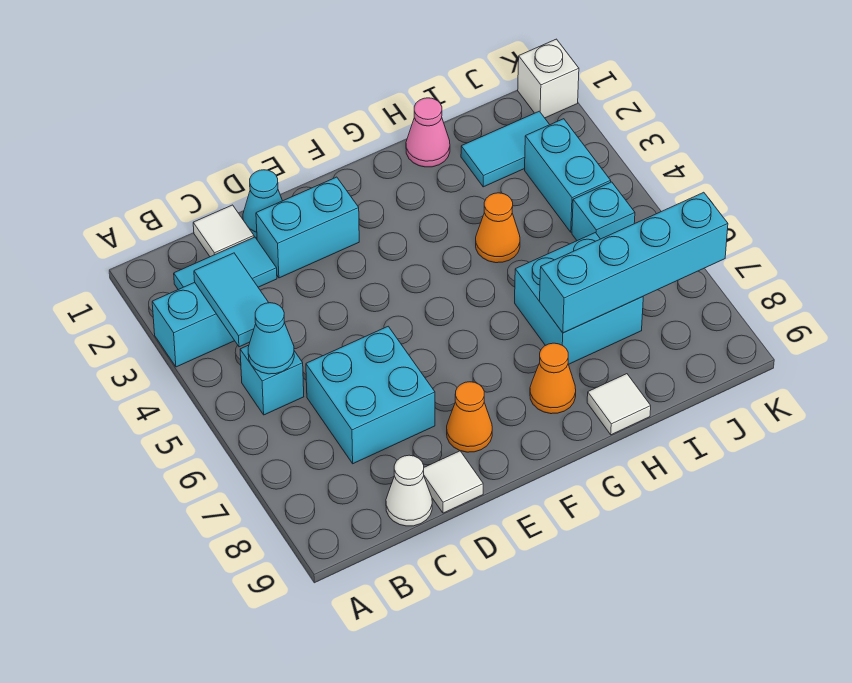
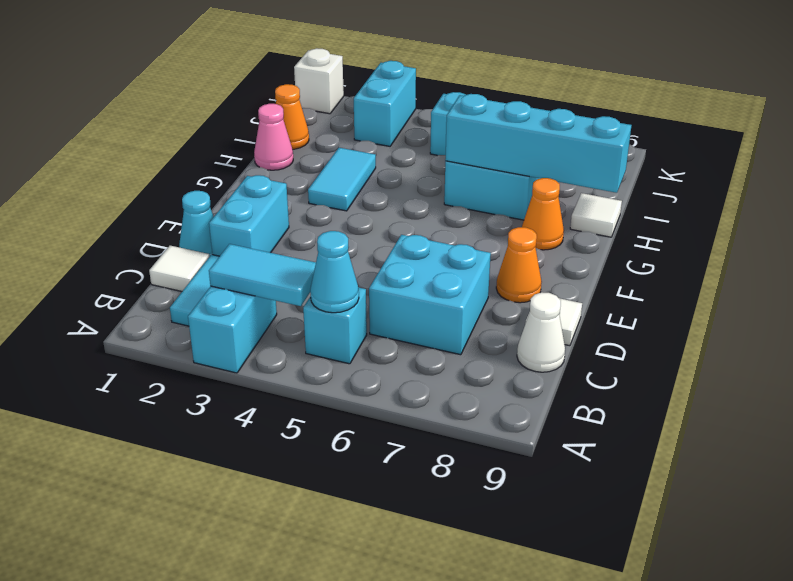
orange 1x1 cone [476,193,520,263] -> orange 1x1 cone moved to [275,84,309,149]
cyan 1x4 brick [540,192,728,333] -> cyan 1x4 brick turned to [445,94,631,193]
cyan 1x2 tile [461,111,550,187] -> cyan 1x2 tile moved to [308,148,376,211]
cyan 1x2 brick [525,119,611,232] -> cyan 1x2 brick turned to [354,61,416,146]

